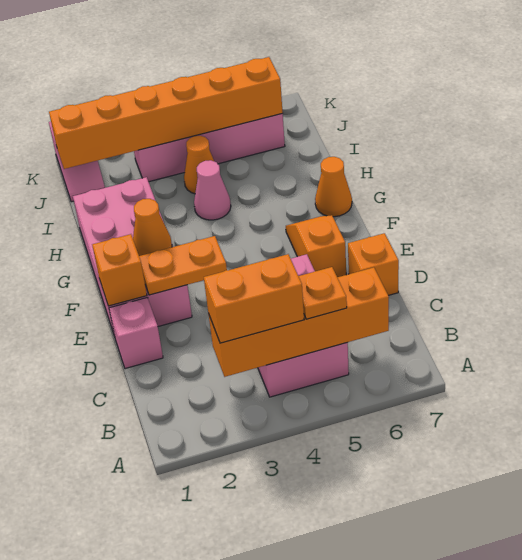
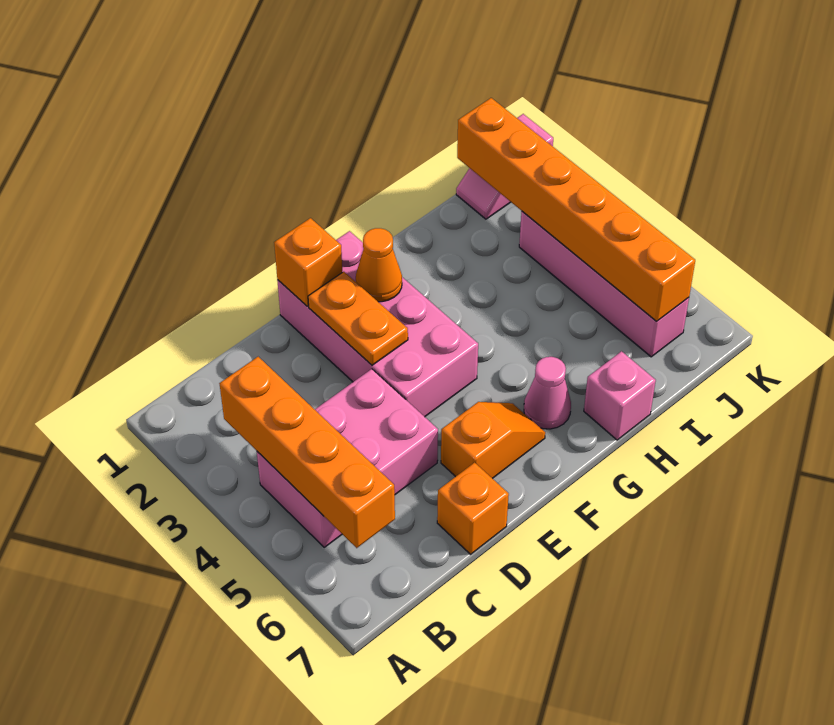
orange 1x2 brick [204,254,304,343] -> none
orange 1x1 plate [299,267,347,319] -> none
pink 1x1 brick [109,298,163,369] -> pink 1x1 brick moved to [584,351,656,440]
pink 2x4 brick [73,177,192,336] -> pink 2x4 brick turned to [277,231,478,417]
orange 1x1 cone [315,157,352,217] -> none
pink 1x1 cone [194,160,231,220] -> pink 1x1 cone moved to [524,357,571,429]
orange 1x1 cone [184,136,214,194] -> none

